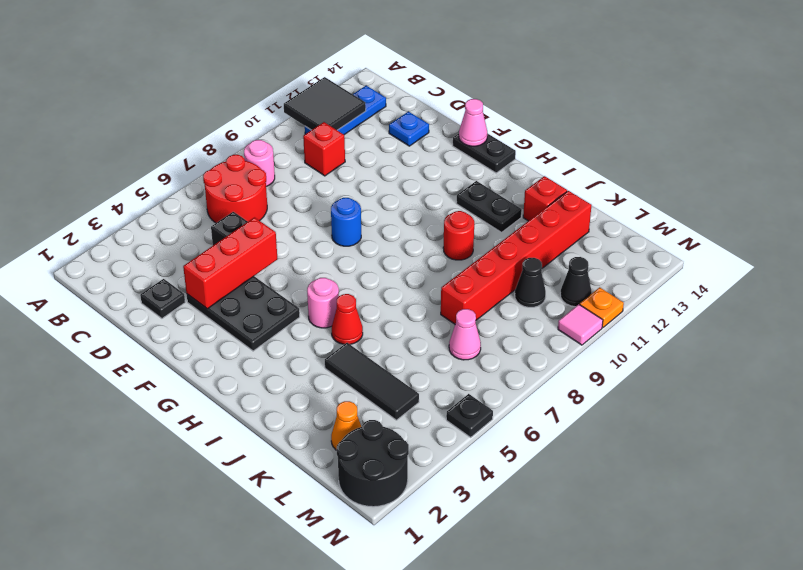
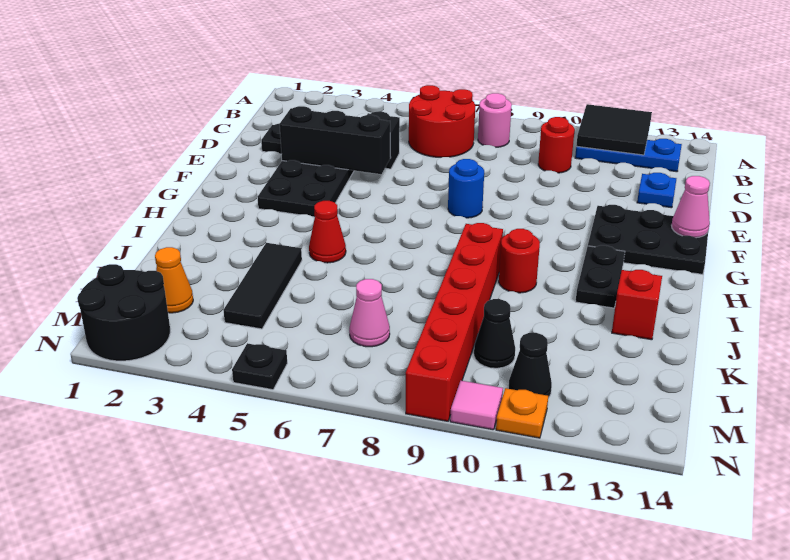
red 1x1 brick [303,122,345,176] -> red 1x1 round brick [538,117,575,173]
red 1x3 brick [183,218,277,309] -> black 1x3 brick [280,106,391,174]
black 1x2 plate [453,133,516,173] -> black 2x3 plate [588,205,708,274]
pink 1x1 round brick [307,278,339,328] -> none
red 1x6 brick [441,191,591,324] -> red 1x6 brick turned to [406,223,503,421]

